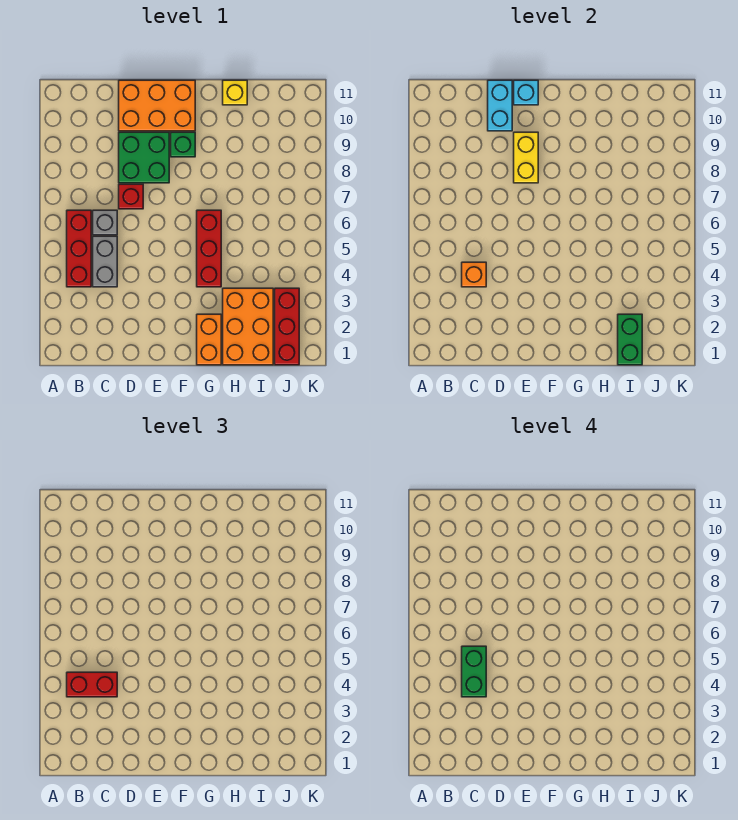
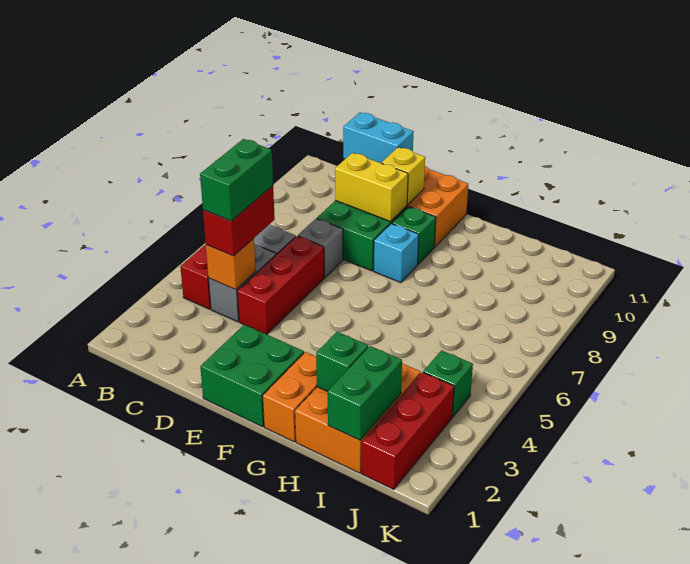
red 1x2 brick [67,672,117,697] -> red 1x2 brick turned to [203,186,275,256]
red 1x1 brick [119,184,143,209] -> grey 1x1 brick [298,219,343,277]
cyan 1x2 brick [488,80,512,131] -> cyan 1x2 brick turned to [343,112,414,163]
none -> green 2x2 brick [200,325,304,427]
yellow 1x2 brick [514,132,538,183] -> yellow 1x2 brick turned to [335,153,408,222]
cyan 1x1 brick [514,80,538,105] -> cyan 1x1 brick moved to [374,224,419,283]
red 1x3 brick [197,210,221,287] -> red 1x3 brick moved to [237,236,325,334]
none -> green 1x1 brick [316,332,368,392]
yellow 1x1 brick [223,80,247,105] -> yellow 1x1 brick moved to [382,147,425,205]
none -> green 1x1 brick [423,350,473,417]

